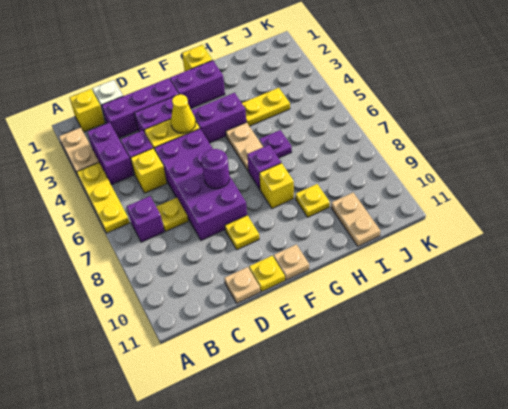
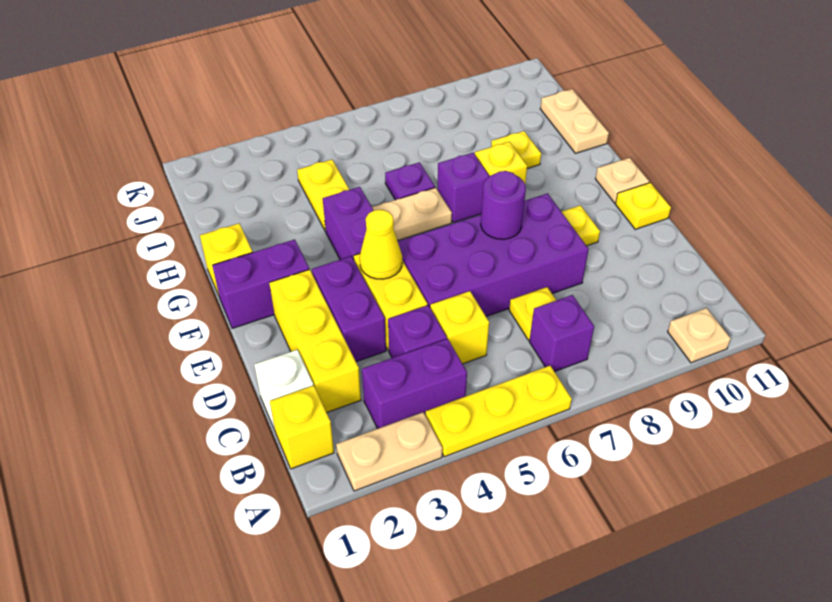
purple 1x3 brick [102,78,179,138] -> yellow 1x3 brick [269,269,361,412]
tan 1x1 plate [224,267,260,303] -> tan 1x1 plate moved to [668,308,731,363]
purple 1x2 brick [170,60,225,109] -> purple 1x2 brick turned to [212,240,309,328]
tan 1x2 plate [331,193,380,246] -> tan 1x2 plate turned to [540,89,609,153]

